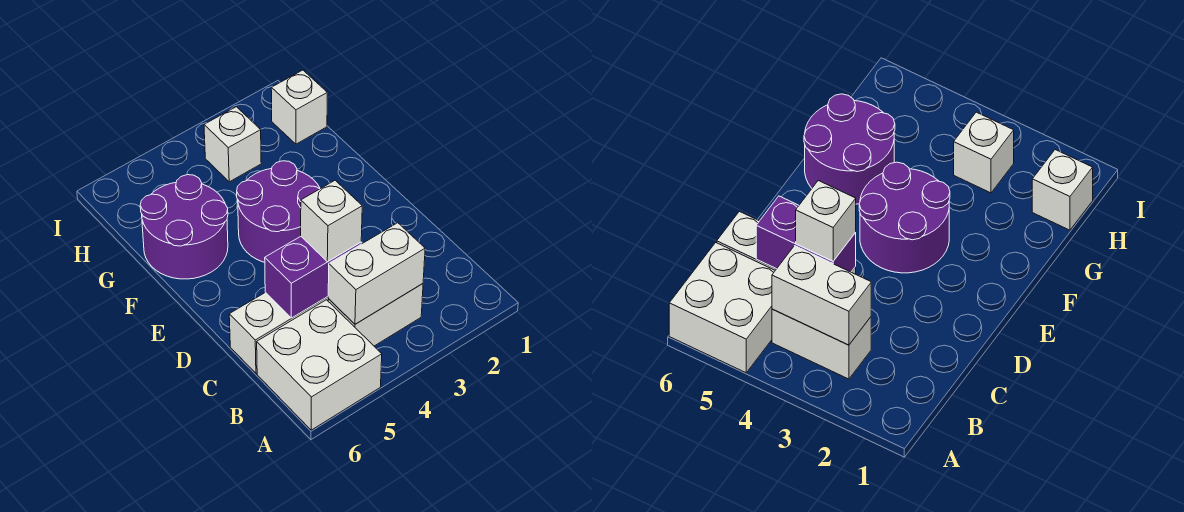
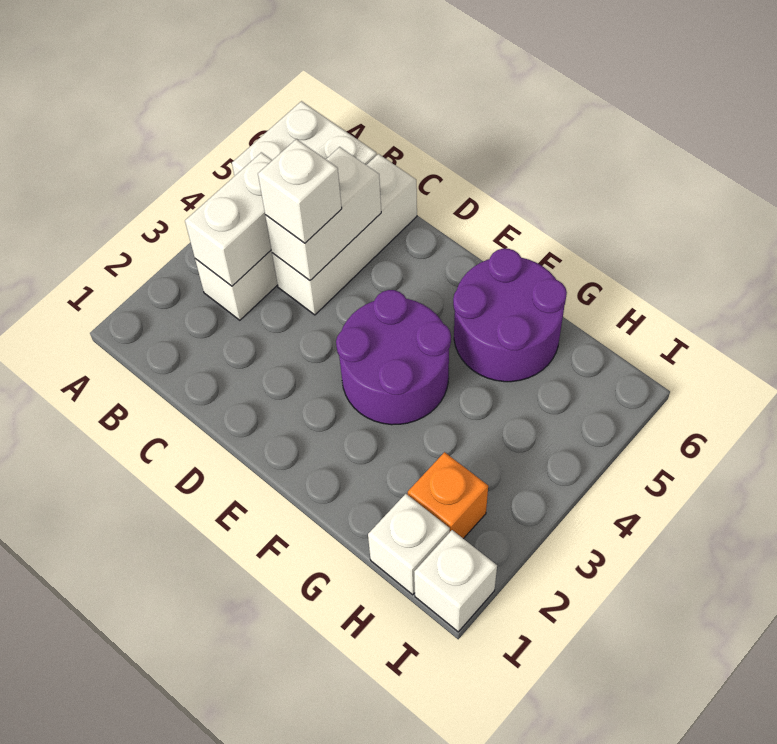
purple 1x2 brick [265,237,361,318] -> white 1x2 brick [265,147,381,280]
none -> orange 1x1 brick [408,452,488,539]
white 1x1 brick [204,107,261,182] -> white 1x1 brick moved to [414,530,497,632]

